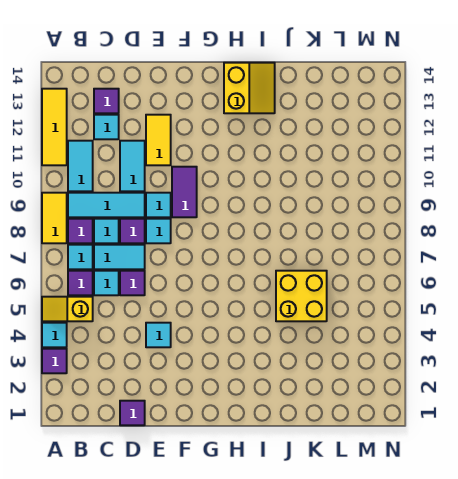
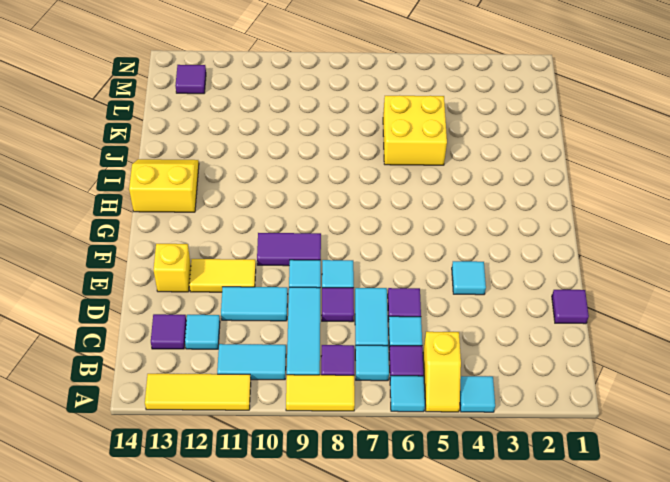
purple 1x1 tile [42,349,67,373] -> purple 1x1 tile moved to [175,65,206,94]
cyan 1x1 tile [94,219,119,243] -> cyan 1x1 tile moved to [390,376,425,412]
none -> yellow 1x1 brick [153,244,191,292]

